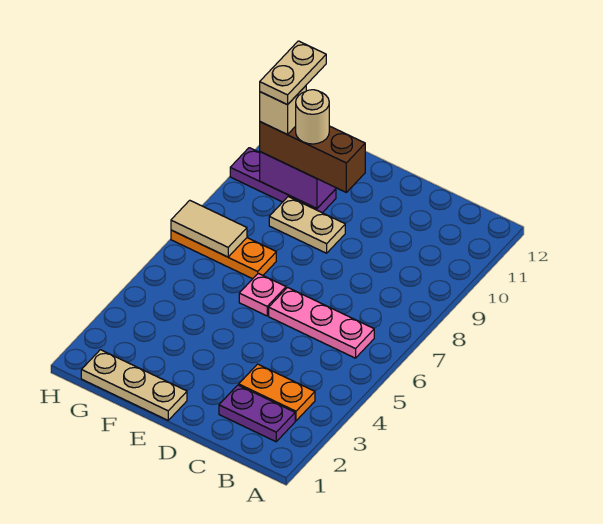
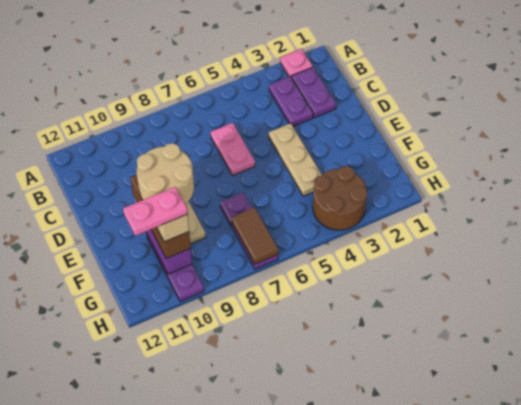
orange 1x2 plate [239,364,315,421] -> purple 1x2 plate [269,76,313,126]
pink 1x3 plate [269,287,374,358] -> pink 1x2 plate [210,123,255,176]
tan 1x3 plate [81,350,187,420] -> tan 1x3 plate moved to [269,123,322,196]
pink 1x1 plate [239,273,286,316] -> pink 1x1 plate moved to [280,49,313,77]
orange 1x3 plate [171,230,276,279] -> purple 1x3 plate [220,192,278,269]
tan 1x1 round brick [296,90,329,144] -> tan 2x2 round brick [137,143,194,204]
none -> brown 2x2 round brick [313,166,367,230]
tan 1x2 tile [171,200,247,257] -> brown 1x2 tile [232,207,278,264]
tan 1x2 plate [260,41,326,105] -> pink 1x2 plate [123,187,188,236]

